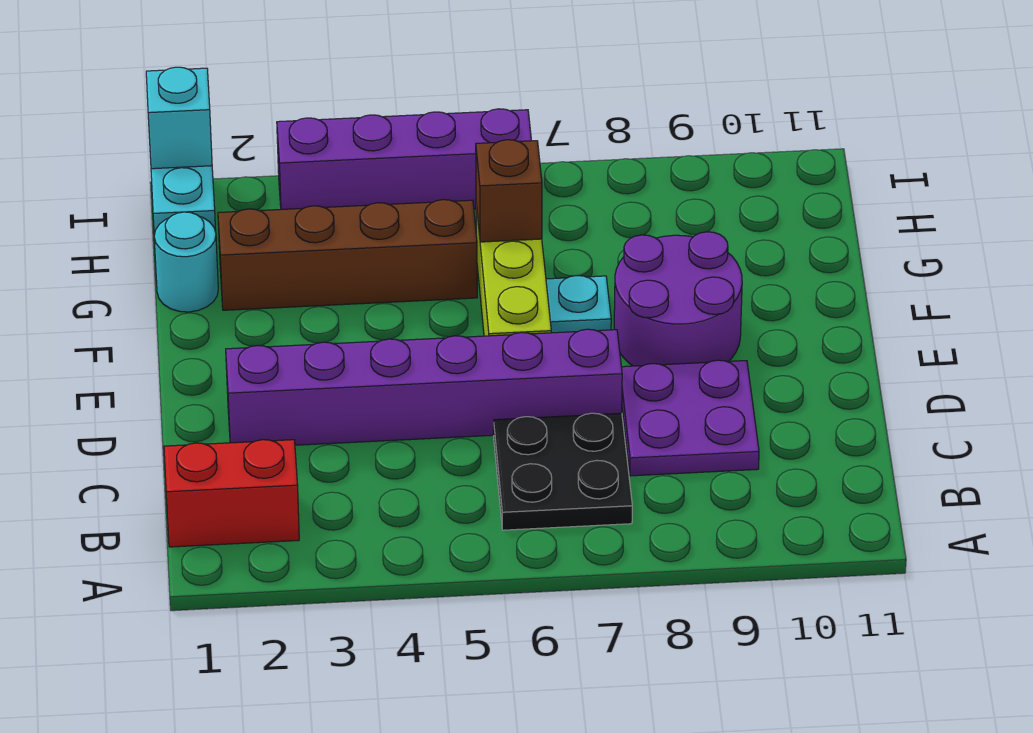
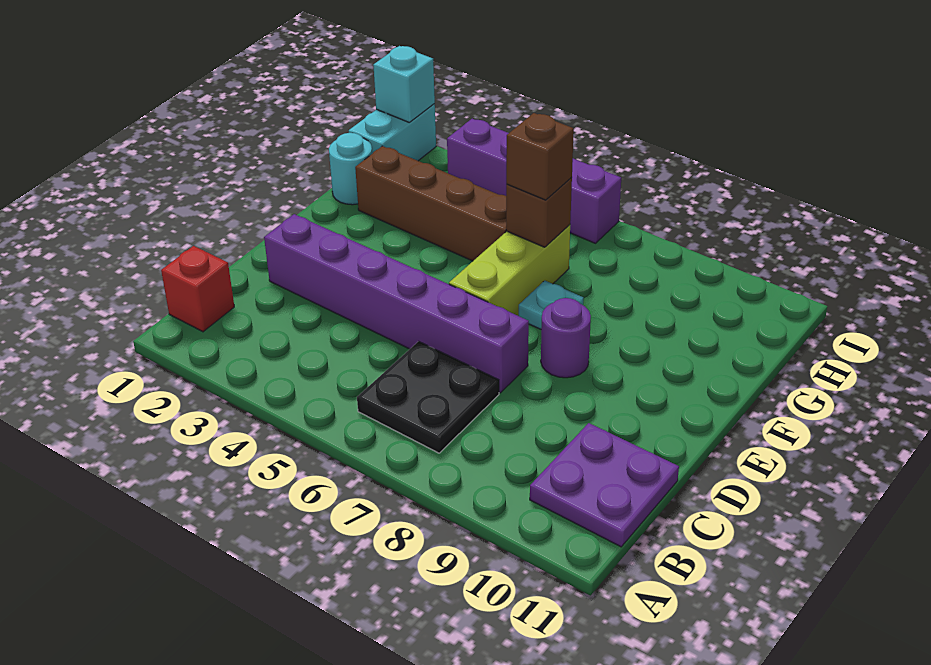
red 1x2 brick [164,440,299,547] -> red 1x1 brick [161,246,234,332]
purple 2x2 plate [622,360,759,476] -> purple 2x2 plate moved to [530,423,679,547]
purple 2x2 round brick [614,232,742,366] -> purple 1x1 round brick [541,298,591,378]
none -> brown 1x1 brick [506,113,574,200]

